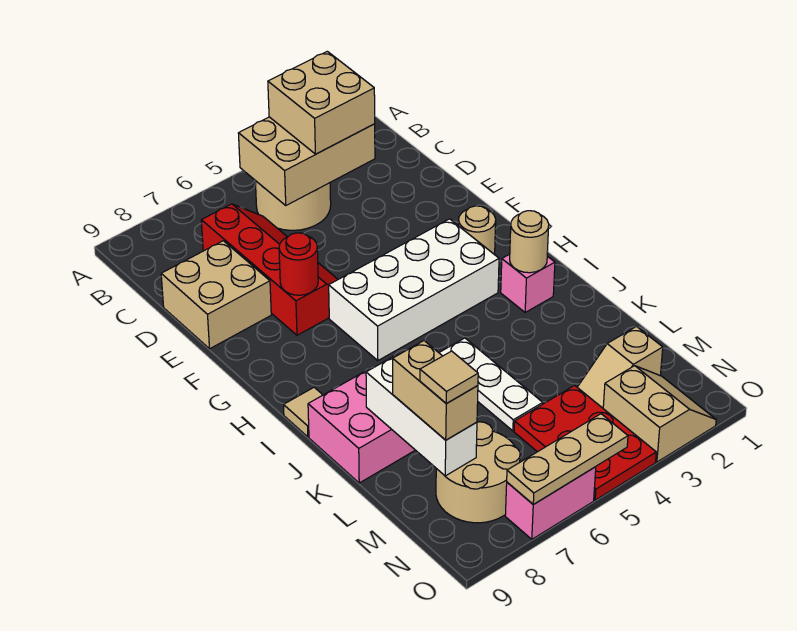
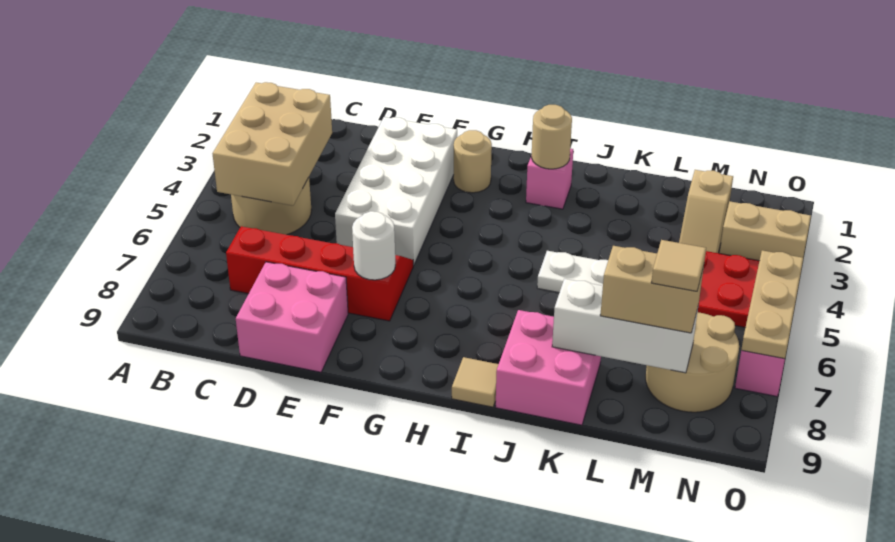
tan 2x2 brick [268,51,375,154] -> none
tan 2x2 brick [161,241,271,349] -> pink 2x2 brick [236,262,348,372]
red 1x1 round brick [279,233,318,295] -> white 1x1 round brick [352,211,395,280]
white 2x4 brick [329,219,499,361] -> white 2x4 brick moved to [335,117,457,265]

